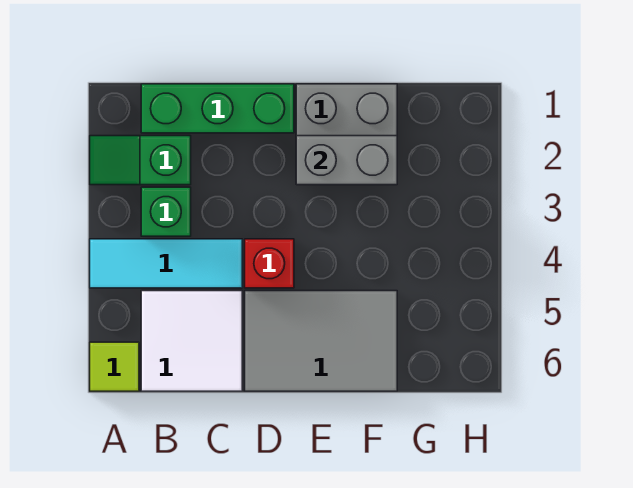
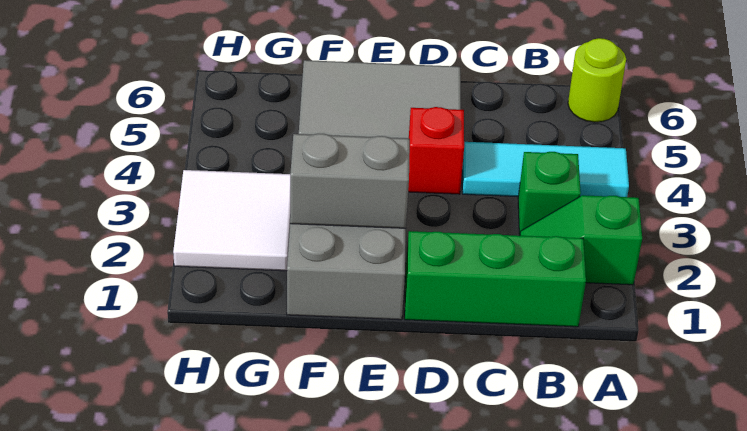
green 1x2 slope [90,136,191,185] -> green 1x2 slope turned to [520,195,642,285]
lime 1x1 tile [90,342,139,391] -> lime 1x1 round brick [568,38,626,122]
white 2x2 tile [141,291,242,391] -> white 2x2 tile moved to [173,170,290,271]

